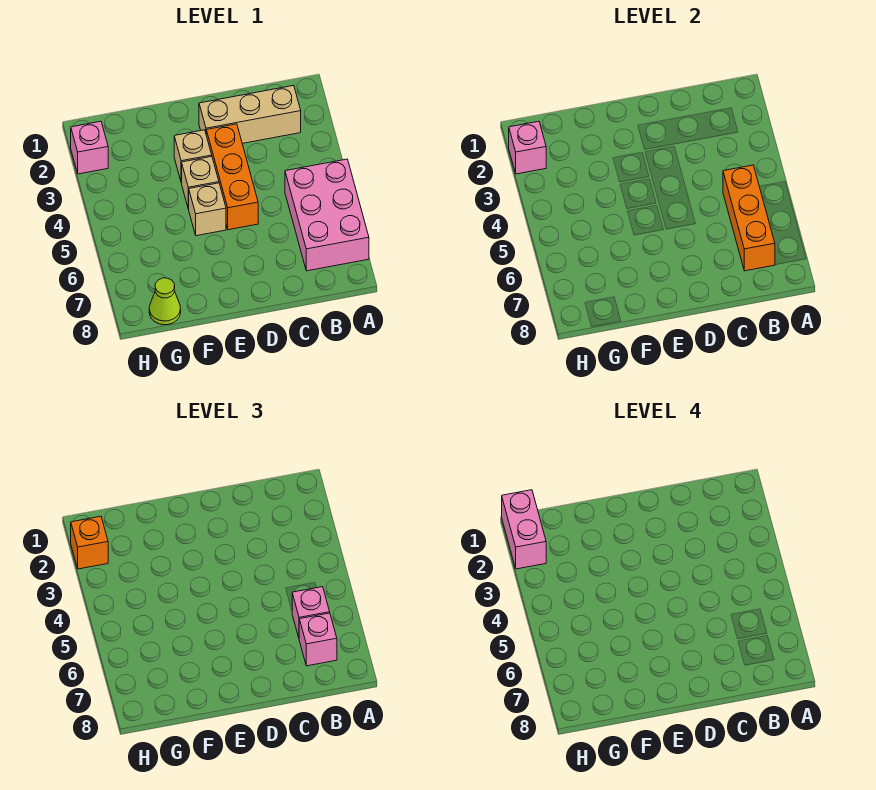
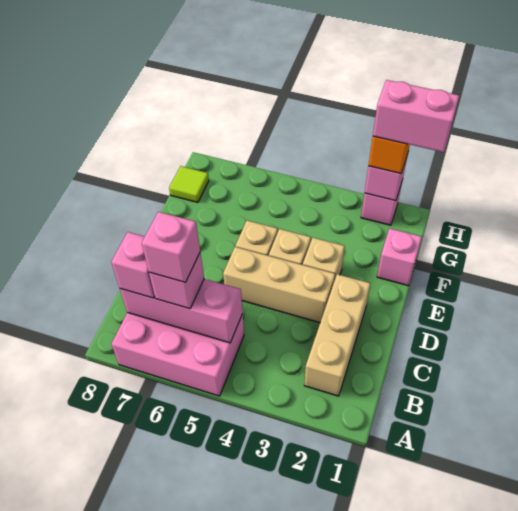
orange 1x3 brick [723,165,775,271] -> pink 1x3 brick [120,279,243,343]
none -> pink 1x1 brick [142,212,200,282]
orange 1x3 brick [206,124,258,230] -> tan 1x3 brick [223,247,335,323]
none -> pink 1x1 brick [377,228,422,286]
lime 1x1 cone [149,278,181,325] -> lime 1x1 tile [169,166,209,202]

